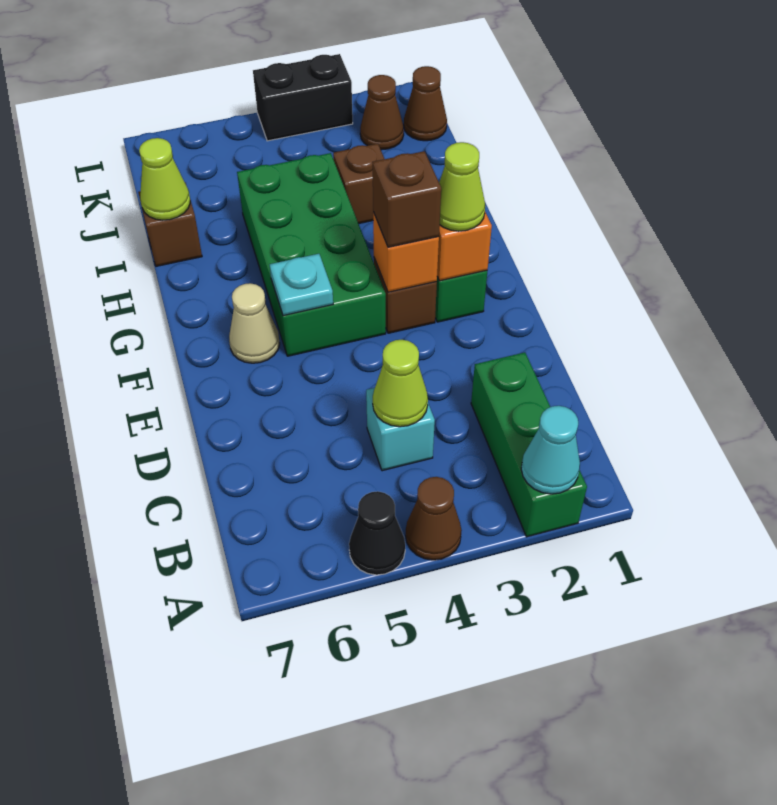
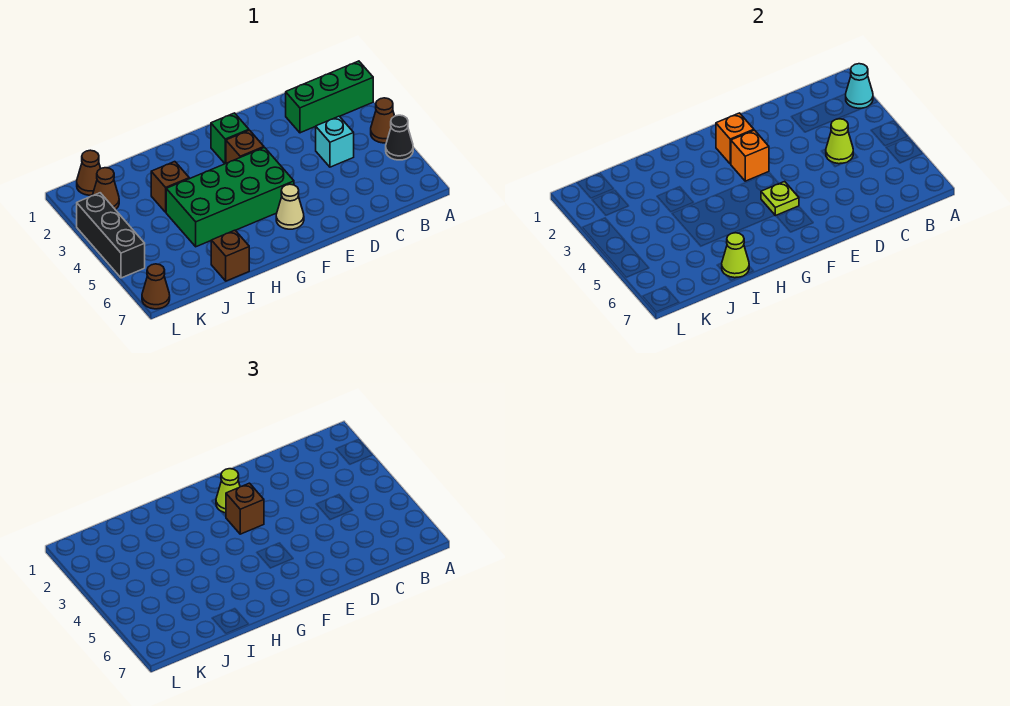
cyan 1x1 plate [270,254,333,316] -> lime 1x1 plate [761,182,799,216]
black 1x2 brick [253,54,353,141] -> black 1x3 brick [77,193,145,278]
none -> brown 1x1 cone [142,264,170,309]

